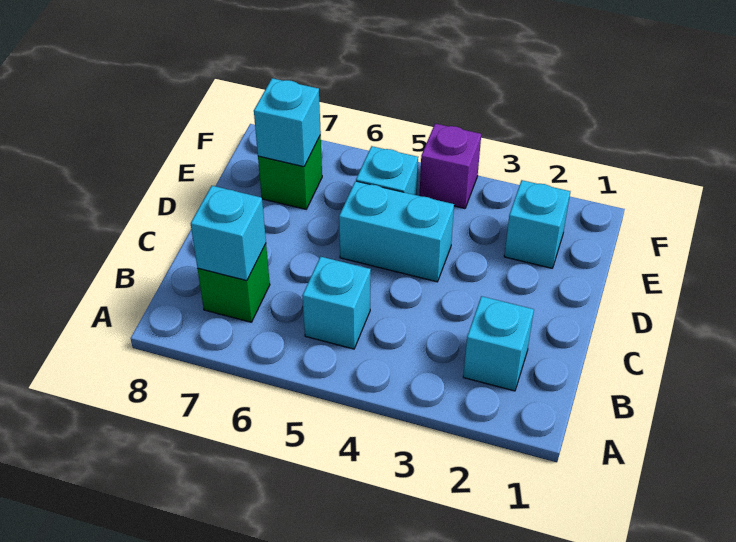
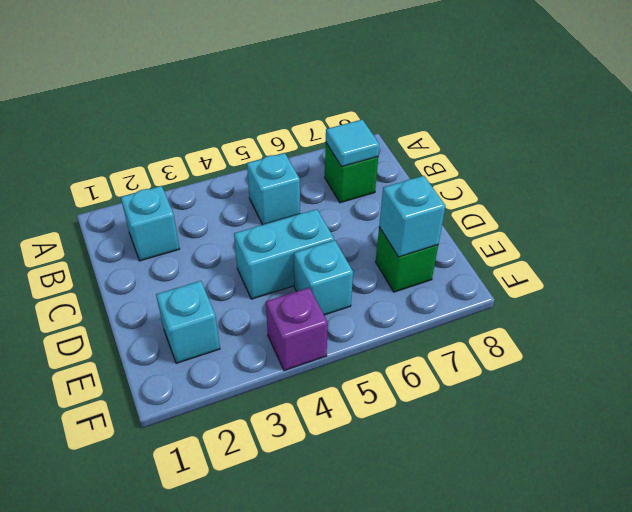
cyan 1x1 brick [191,186,266,281] -> cyan 1x1 tile [326,120,380,167]

